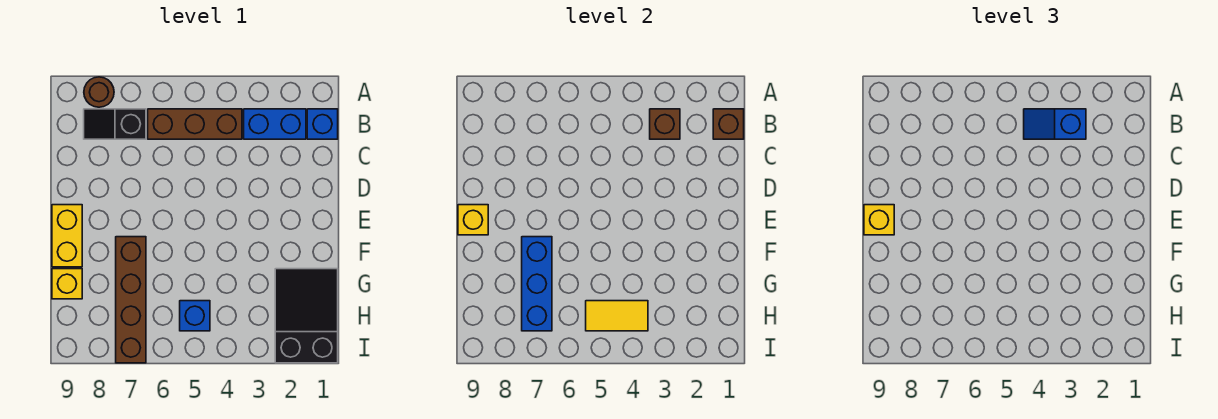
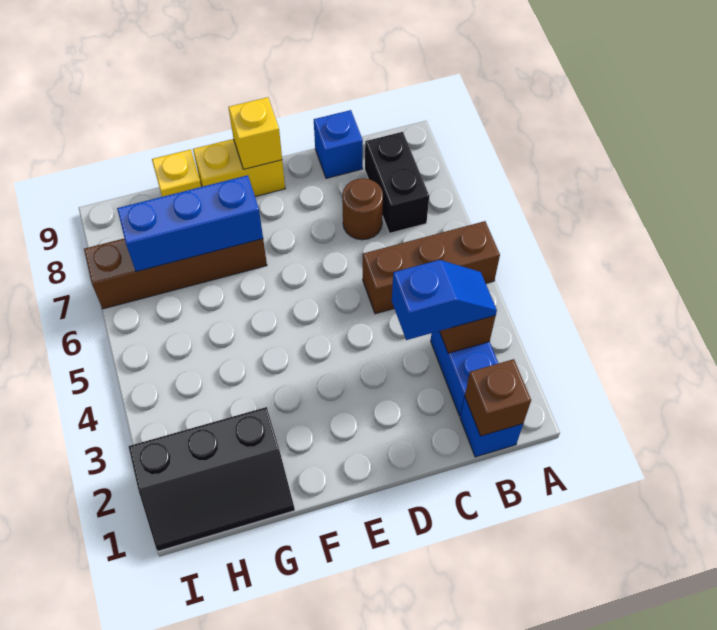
brown 1x1 round brick [84,77,114,107] -> brown 1x1 round brick moved to [342,178,383,240]
blue 1x2 slope [1024,109,1086,139] -> blue 1x2 slope turned to [392,260,497,340]
brown 1x3 brick [148,109,242,139] -> brown 1x3 brick turned to [363,221,500,314]
black 1x2 slope [84,109,146,139] -> black 1x2 brick [365,132,429,233]
yellow 1x1 brick [864,205,894,235] -> none
black 2x3 slope [275,269,338,363] -> black 2x3 slope turned to [128,407,295,551]
yellow 1x2 tile [586,301,648,331] -> none
blue 1x1 brick [180,301,210,331] -> blue 1x1 brick moved to [314,110,363,178]

